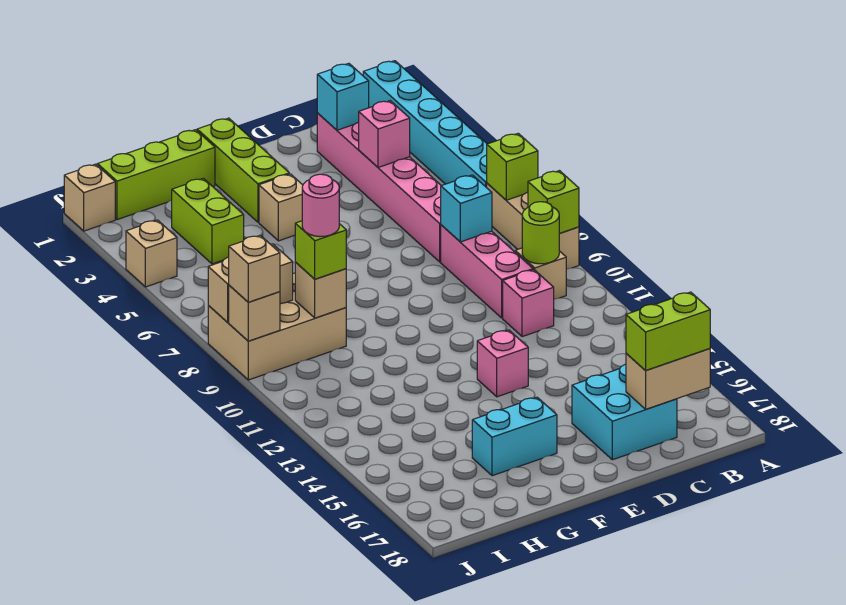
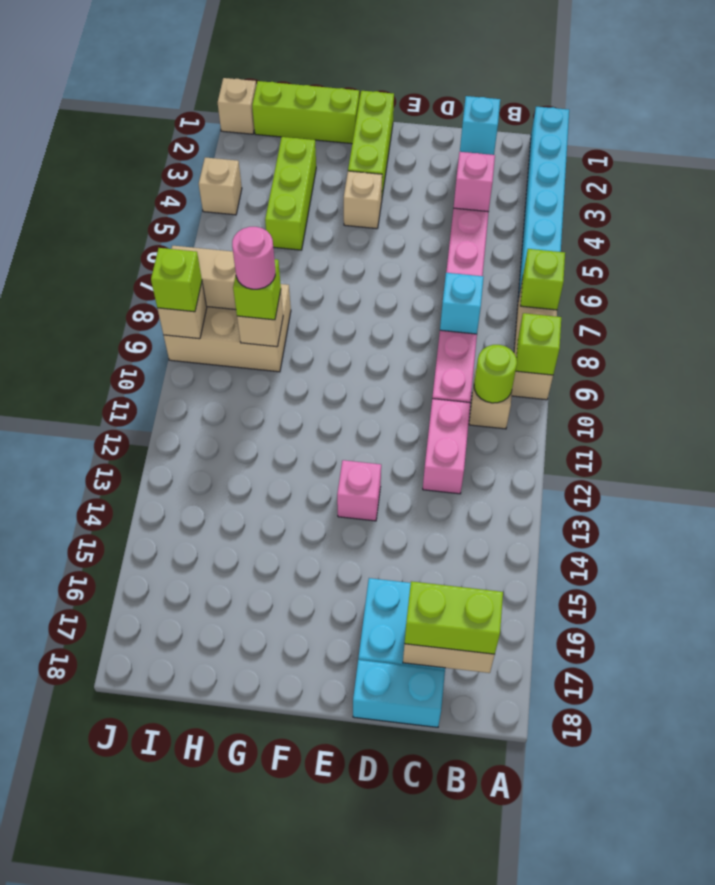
pink 1x1 brick [503,270,554,337] -> pink 1x2 brick [423,399,470,494]
cyan 1x2 brick [472,397,557,476] -> cyan 1x2 brick moved to [353,660,445,727]
lime 1x2 brick [172,178,244,264] -> lime 1x3 brick [265,137,316,250]
tan 1x1 brick [229,235,280,302] -> lime 1x1 brick [151,248,202,312]

